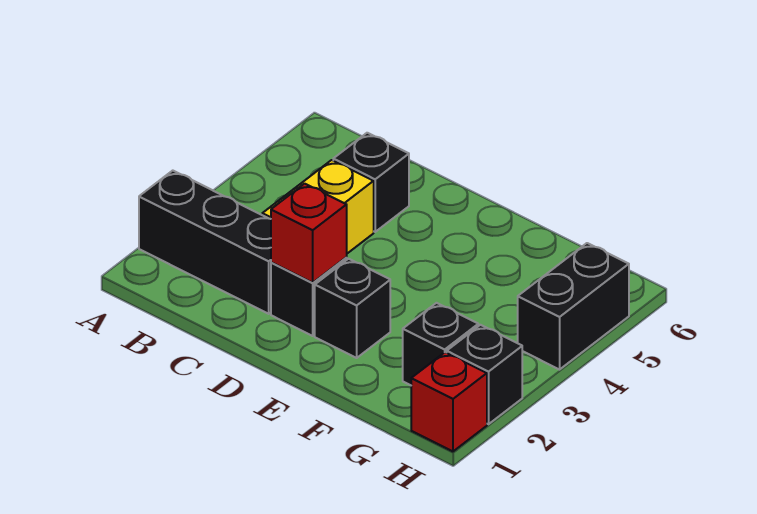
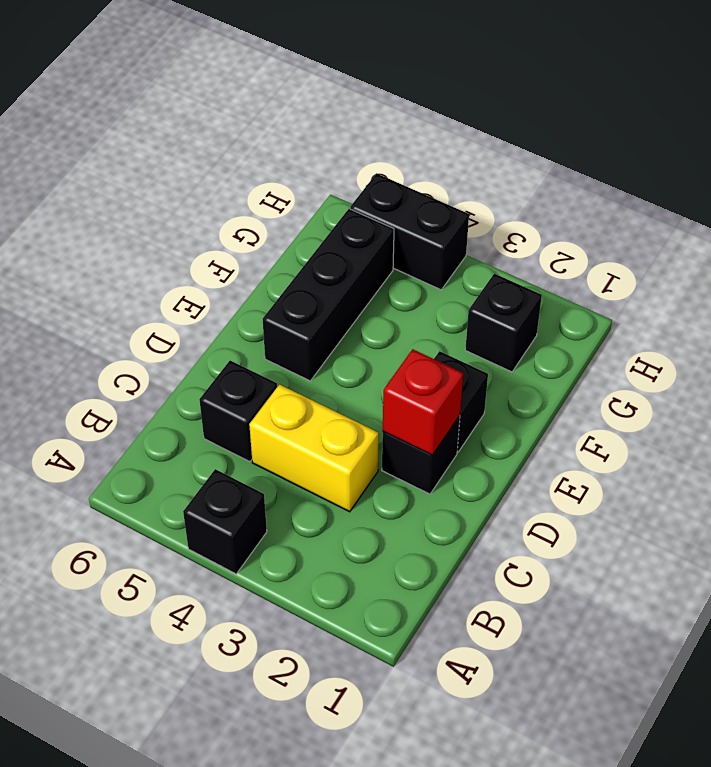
black 1x3 brick [139,171,271,314] -> black 1x3 brick moved to [263,209,394,381]
red 1x1 brick [411,352,487,451] -> none
black 1x1 brick [447,325,522,424] -> black 1x1 brick moved to [183,469,267,574]

